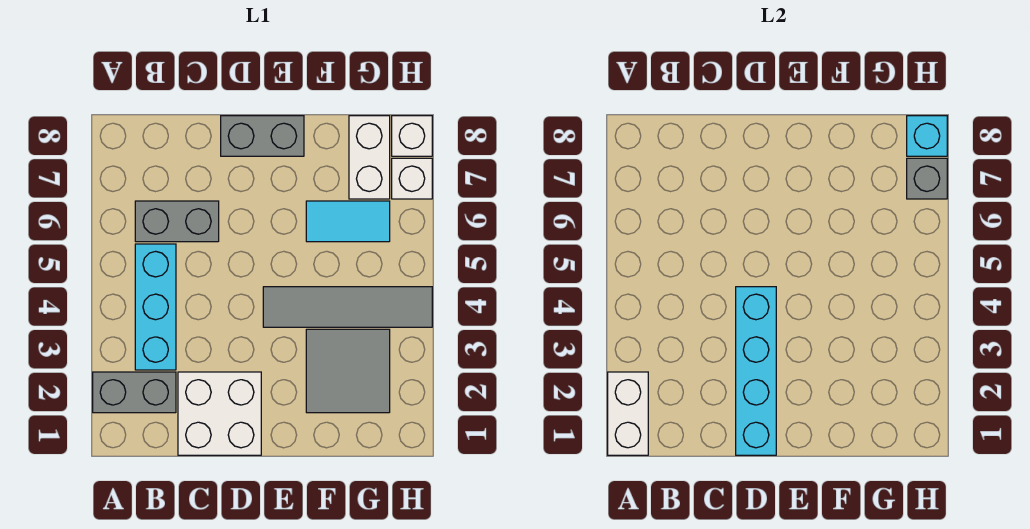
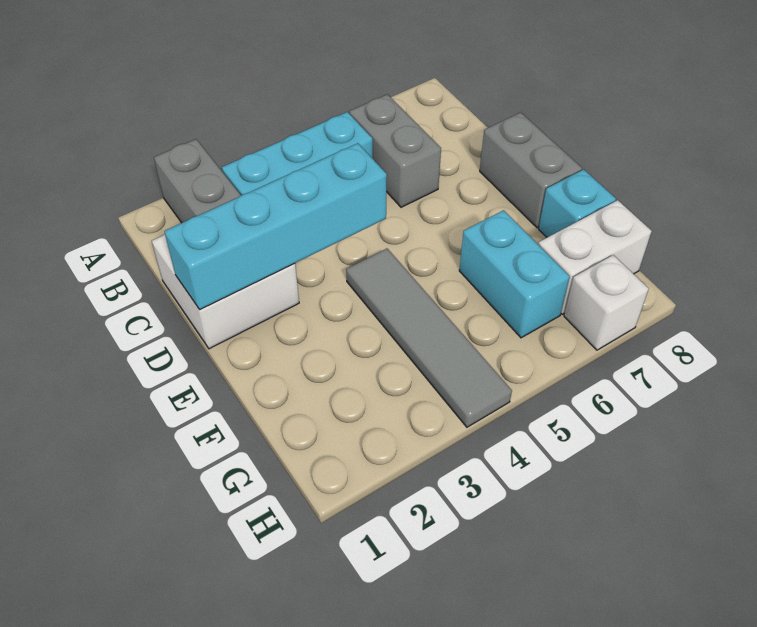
white 1x2 brick [608,372,648,455] -> none
grey 2x2 tile [306,329,390,413] -> none
cyan 1x2 tile [306,201,390,242] -> cyan 1x2 brick [459,210,570,338]
grey 1x1 brick [907,158,947,199] -> none
white 1x1 brick [392,116,432,156] -> none
cyan 1x1 brick [907,116,947,156] -> cyan 1x1 brick moved to [539,169,616,237]

